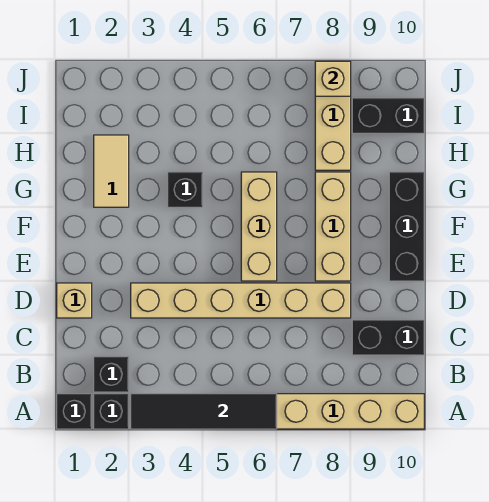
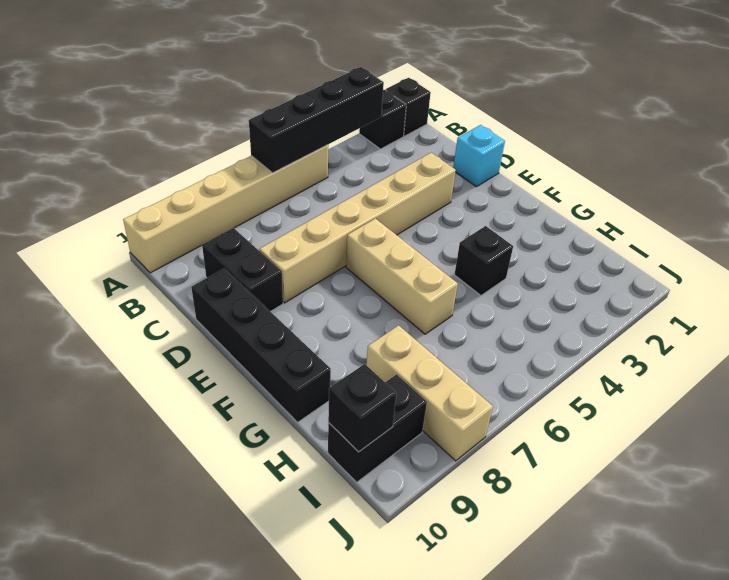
black 1x4 tile [131,394,277,429] -> black 1x4 brick [249,67,384,173]
black 1x1 brick [94,357,129,392] -> black 1x1 brick moved to [328,364,397,452]
black 1x2 brick [352,320,424,355] -> black 1x2 brick turned to [202,228,283,312]
tan 1x1 brick [57,283,92,318] -> cyan 1x1 brick [453,125,505,187]
tan 1x3 brick [315,172,351,281] -> none
black 1x3 brick [389,172,424,281] -> black 1x4 brick [191,268,331,422]
tan 1x2 tile [94,135,129,207] -> none
tan 1x1 brick [315,61,351,96] -> none

